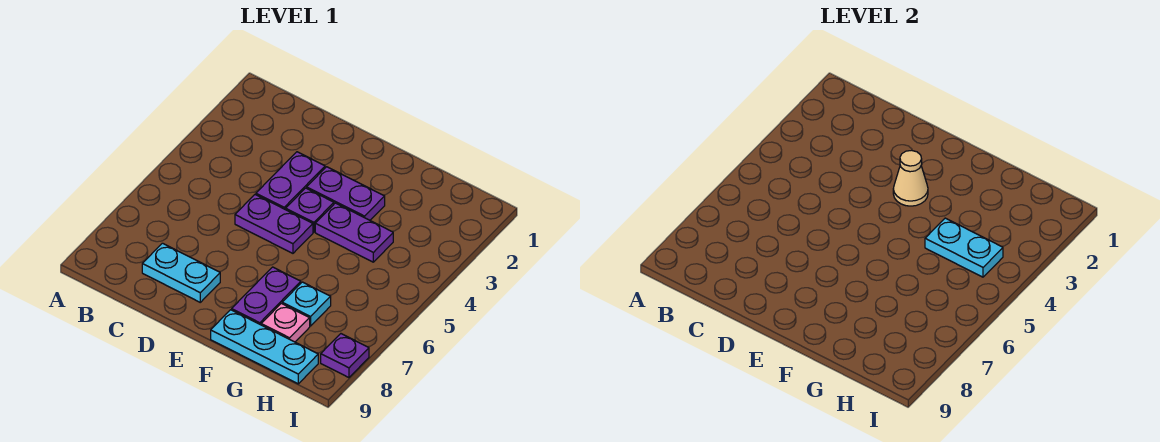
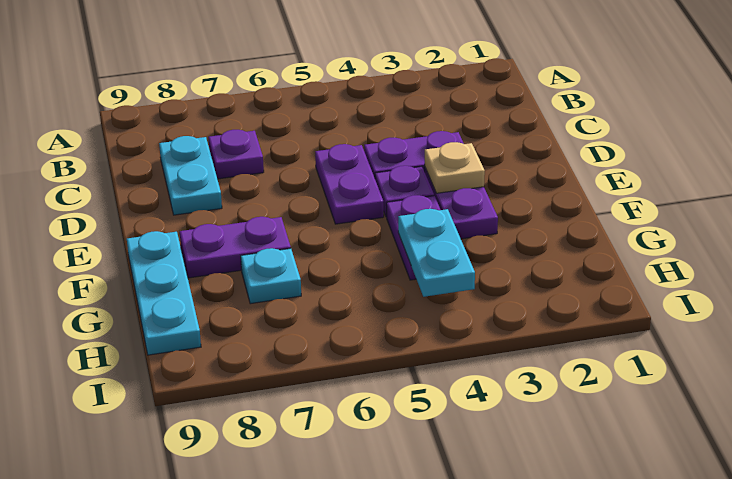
tan 1x1 cone [893,150,928,206] -> tan 1x1 plate [425,142,485,193]
pink 1x1 plate [261,303,310,342] -> none
purple 1x1 plate [321,334,369,378] -> purple 1x1 plate moved to [208,130,264,179]

